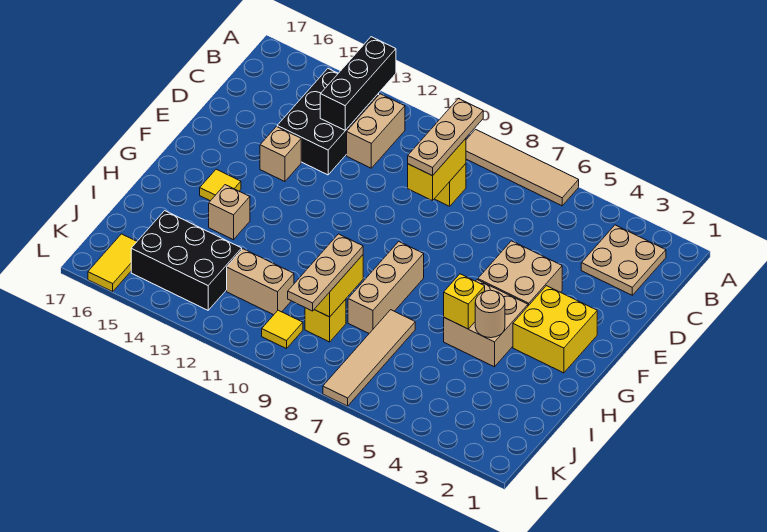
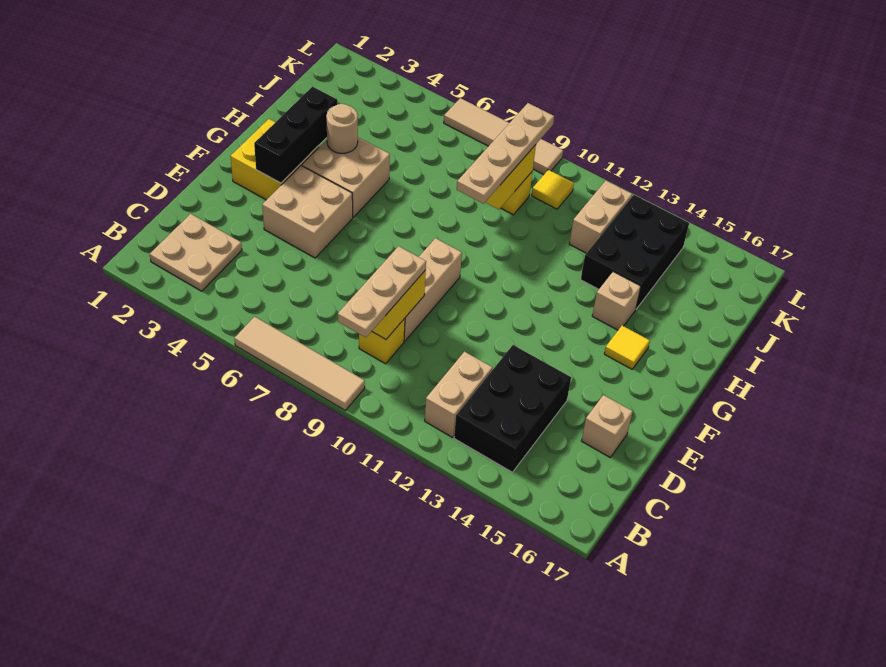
black 1x3 brick [320,37,396,130] -> black 1x3 brick moved to [254,87,337,183]
tan 1x1 brick [260,127,301,182] -> tan 1x1 brick moved to [581,395,633,457]
tan 1x3 brick [348,242,424,333] -> tan 1x3 brick moved to [404,238,462,341]
yellow 1x1 brick [444,274,485,329] -> none
tan 1x4 tile [323,310,415,406] -> tan 1x4 tile turned to [444,98,563,175]
tan 1x3 plate [288,234,363,311] -> tan 1x4 plate [457,103,554,204]
tan 1x2 brick [227,249,294,315] -> tan 1x2 brick turned to [569,181,632,253]
black 2x3 brick [131,211,242,310] -> black 2x3 brick turned to [581,195,689,309]
yellow 1x2 tile [88,234,137,292] -> none

